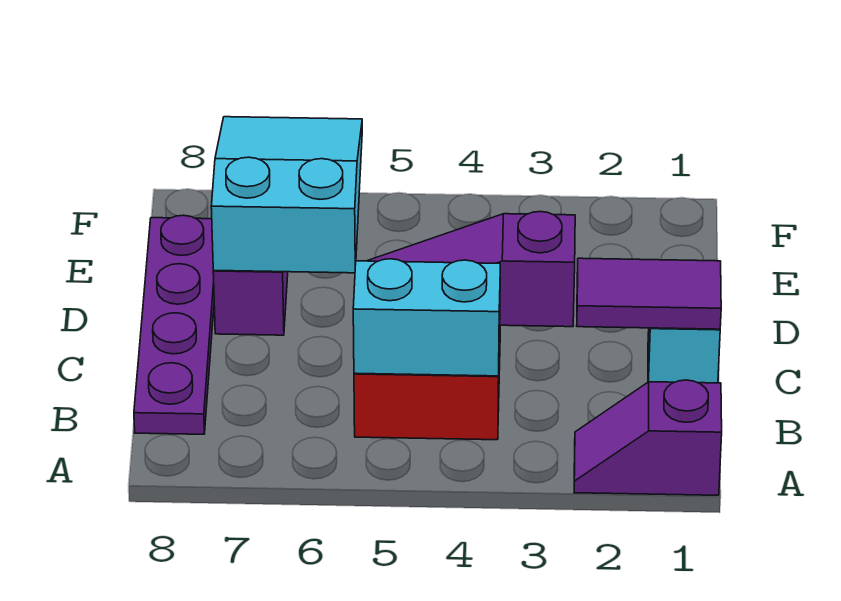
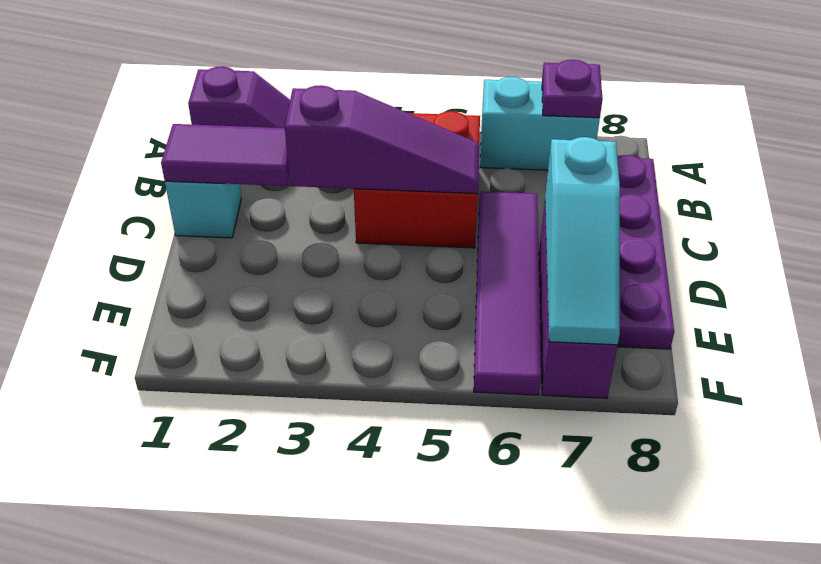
none -> purple 1x1 plate [542,60,603,118]
cyan 1x2 brick [353,259,500,376] -> cyan 1x2 brick moved to [480,77,600,170]
none -> purple 1x4 tile [474,191,541,395]
cyan 2x3 slope [211,117,362,273] -> cyan 1x3 slope [545,137,620,345]

